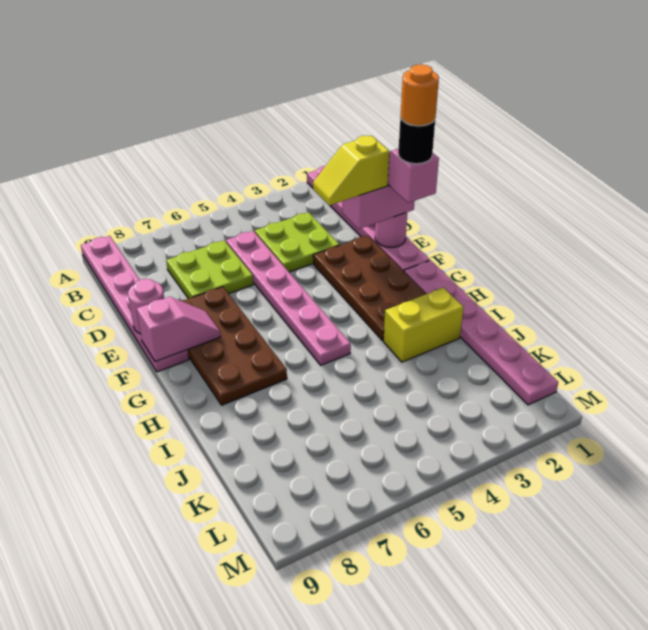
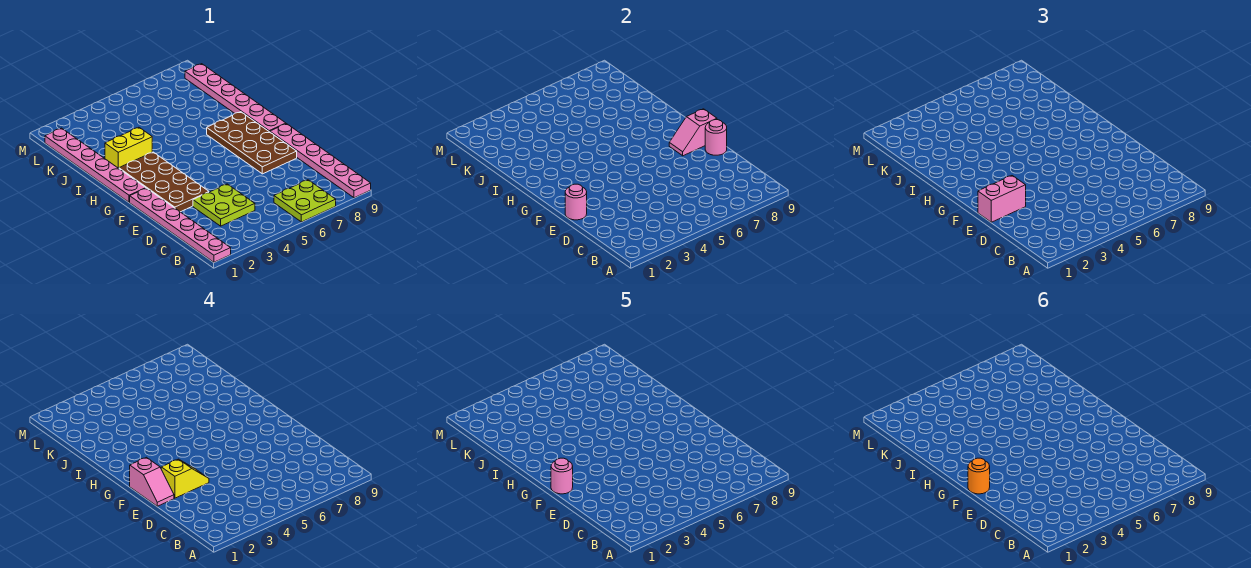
pink 1x6 plate [226,231,351,365] -> pink 1x6 plate moved to [185,64,286,132]
lime 2x2 plate [166,241,253,299] -> lime 2x2 plate moved to [274,180,336,222]
black 1x1 round brick [398,116,435,164] -> pink 1x1 round brick [551,458,573,494]

